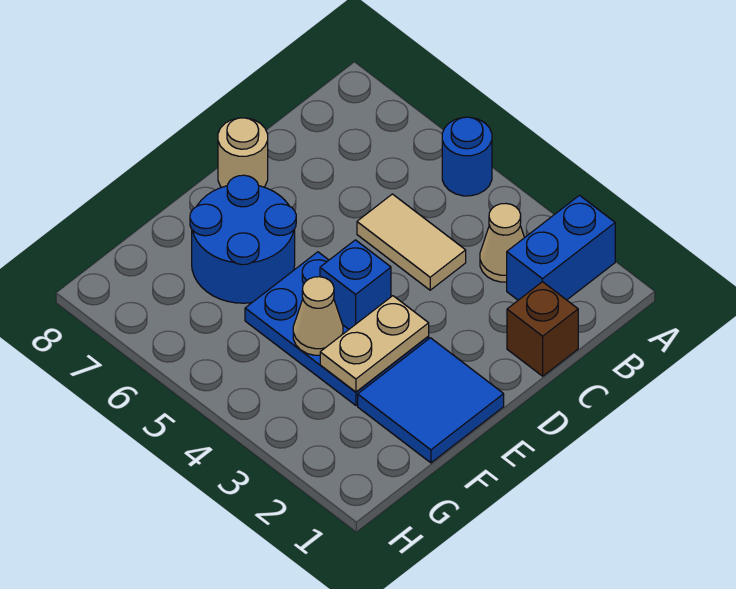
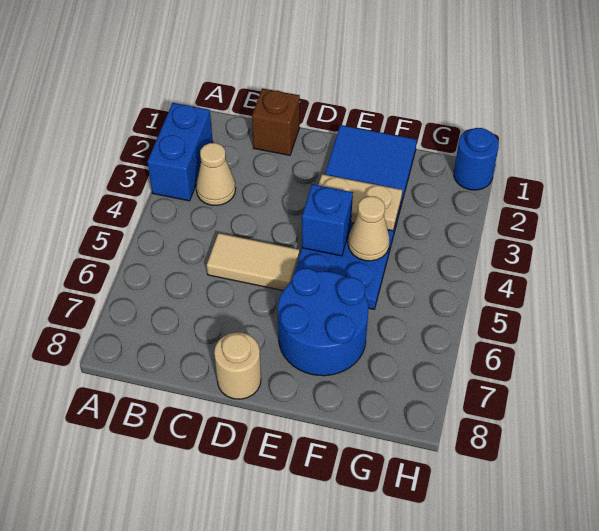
blue 1x2 brick [507,195,615,300] -> blue 1x2 brick turned to [147,103,213,201]
blue 1x1 round brick [442,117,492,196] -> blue 1x1 round brick moved to [454,128,499,190]
tan 1x2 tile [357,194,466,290] -> tan 1x2 tile turned to [207,233,299,290]

